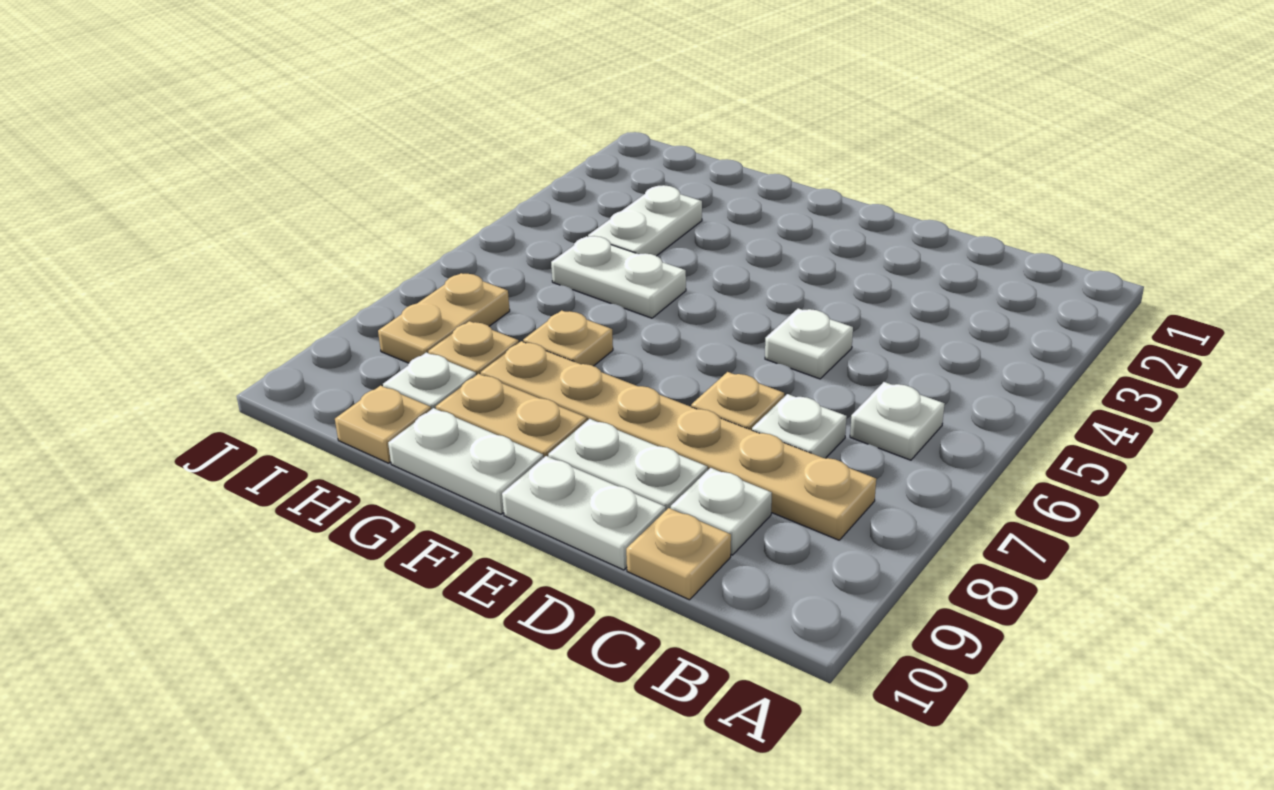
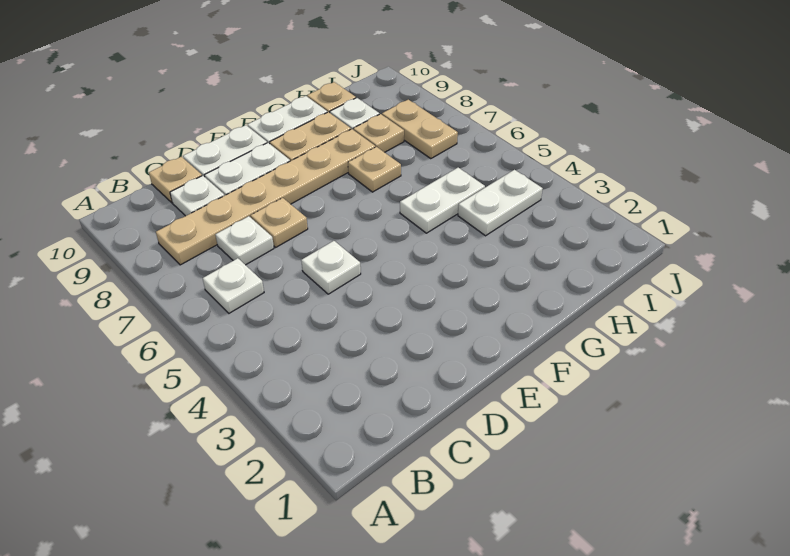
white 1x2 plate [588,185,702,256] -> white 1x2 plate turned to [458,170,543,236]

